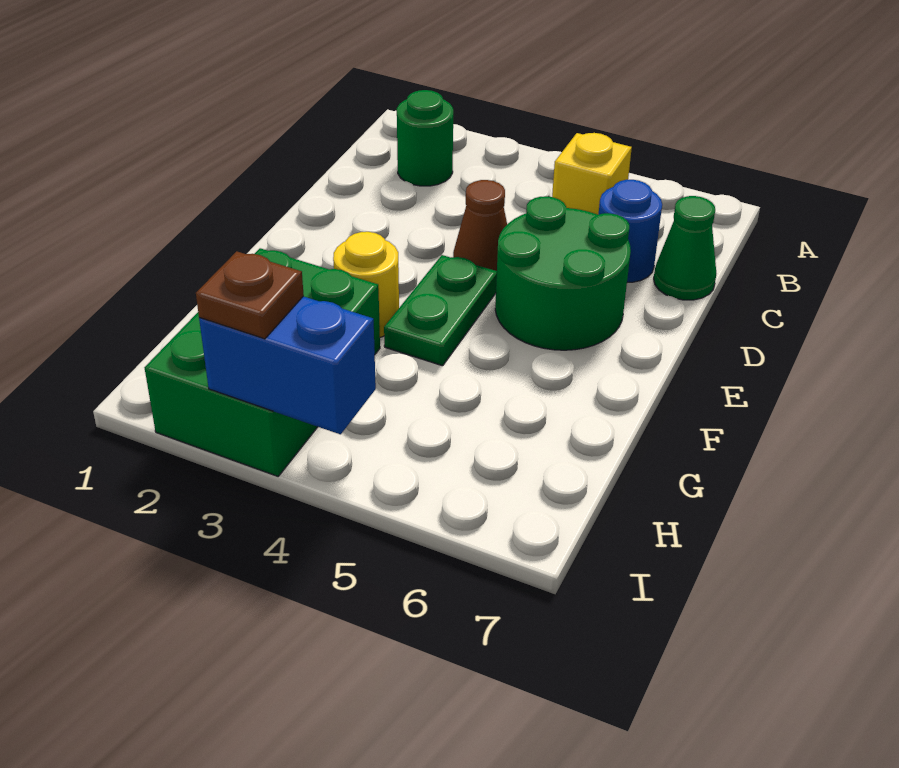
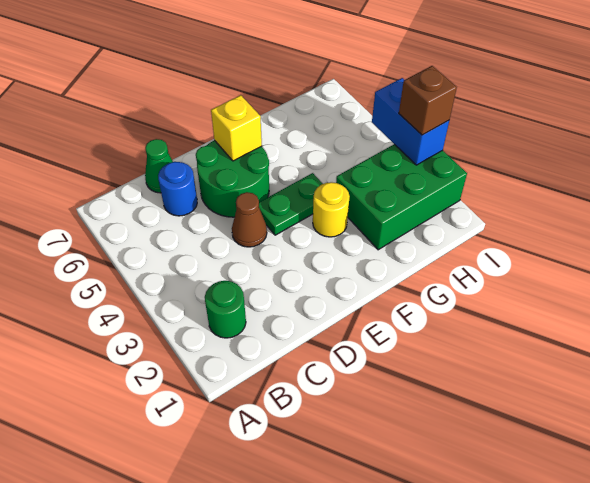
yellow 1x1 brick [552,133,632,215] -> yellow 1x1 brick moved to [211,95,262,161]
brown 1x1 plate [196,251,304,339] -> brown 1x1 brick [399,66,457,135]

